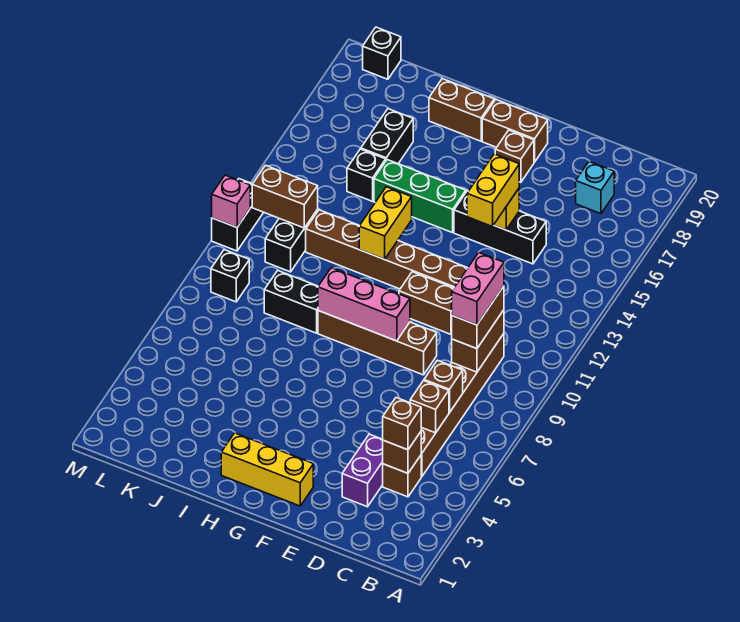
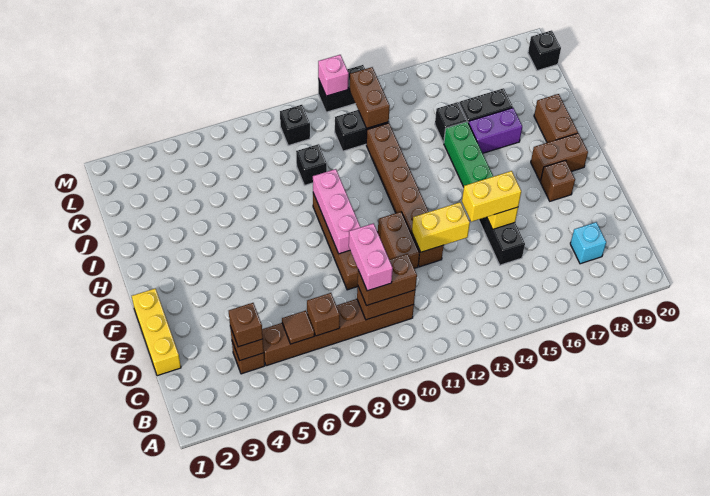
brown 1x1 brick [410,381,449,433] -> brown 1x1 tile [282,311,314,344]
pink 1x2 brick [452,252,504,325] -> pink 1x2 brick turned to [349,223,393,291]
purple 1x2 brick [342,434,383,507] -> purple 1x2 brick moved to [468,108,522,153]
yellow 1x3 brick [221,433,313,506] -> yellow 1x3 brick moved to [132,289,181,376]
brown 1x2 brick [482,100,548,162] -> brown 1x2 brick turned to [531,133,588,181]
yellow 1x2 brick [359,187,412,259] -> yellow 1x2 brick moved to [412,202,470,252]
black 1x2 brick [264,271,318,333] -> black 1x1 brick [296,144,327,185]

